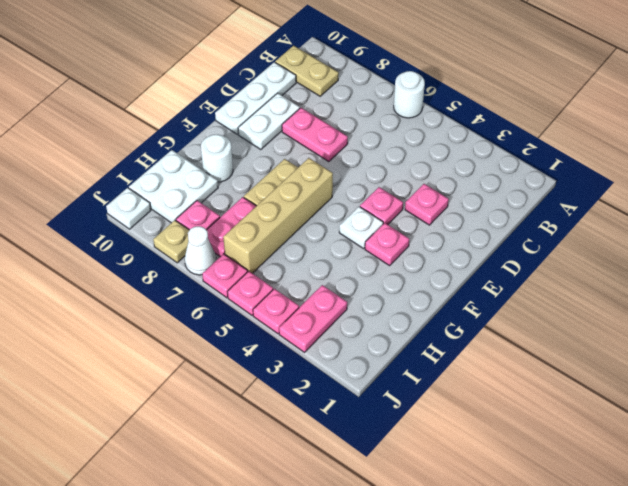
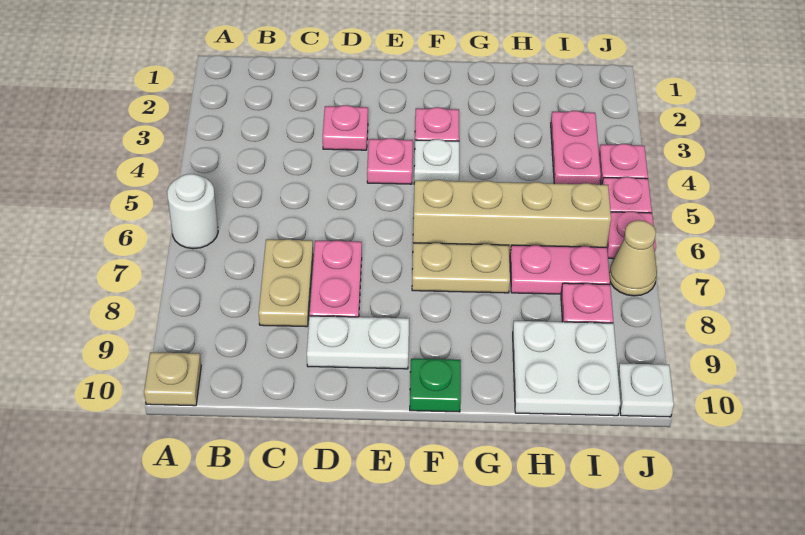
tan 1x2 plate [275,46,339,96] -> tan 1x2 plate moved to [259,239,313,327]
white 1x3 plate [215,62,296,135] -> none
none -> green 1x1 plate [410,359,461,412]
white 1x1 round brick [201,134,233,182] -> none
pink 1x2 plate [279,285,347,352] -> pink 1x2 plate turned to [551,111,601,185]
white 1x1 cone [185,226,216,275] -> tan 1x1 cone [609,220,657,296]
tan 1x1 plate [153,220,189,263] -> tan 1x1 plate moved to [144,352,201,406]

